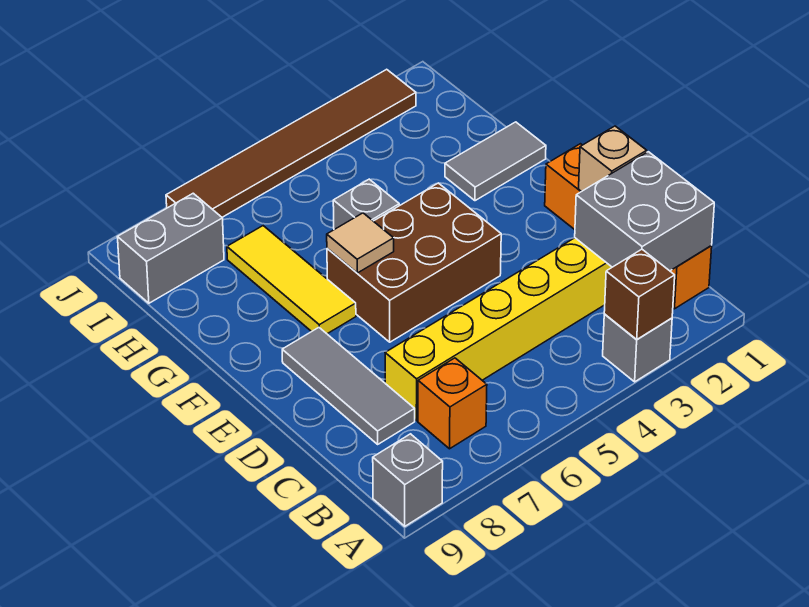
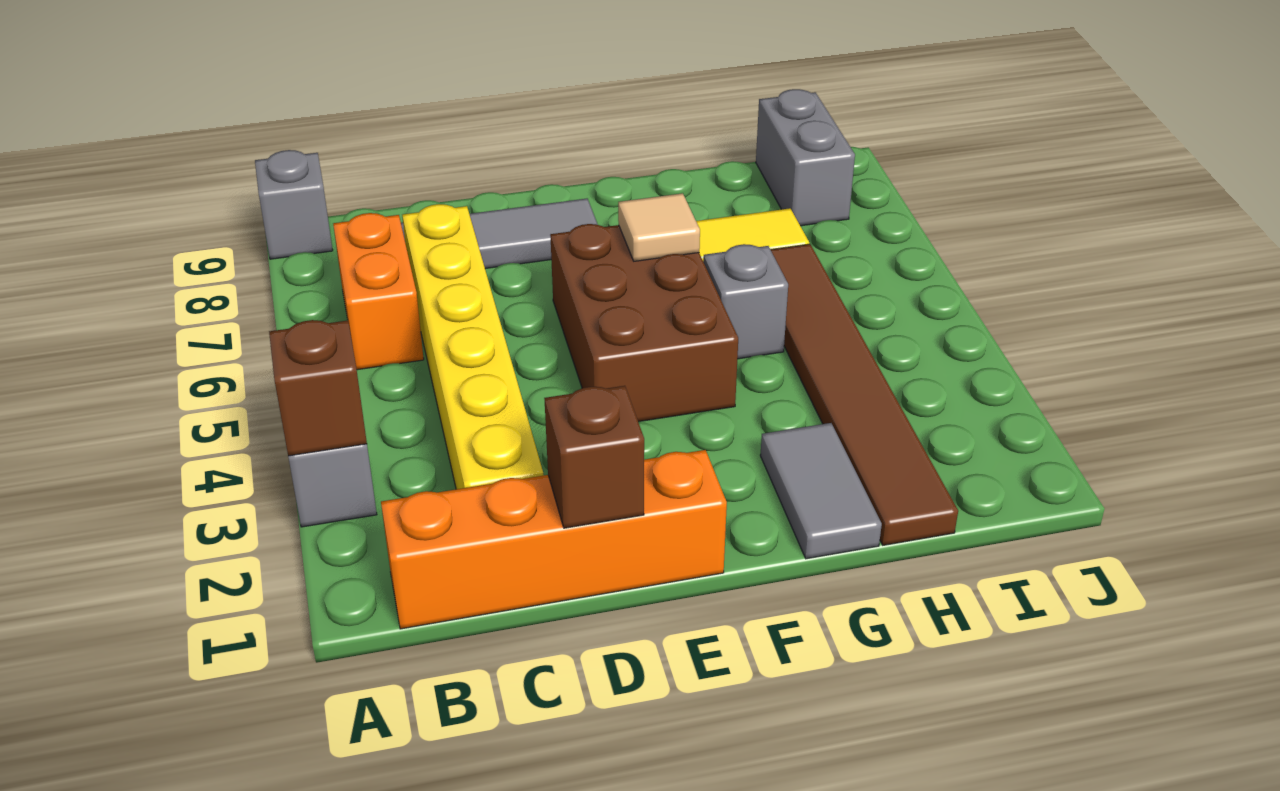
grey 2x2 brick [575,152,714,271] -> none
orange 1x1 brick [418,358,487,449] -> orange 1x2 brick [333,213,424,370]
tan 1x1 brick [579,126,647,192] -> brown 1x1 brick [544,386,644,528]
brown 1x6 tile [166,69,416,217] -> brown 1x6 tile moved to [771,244,958,545]

